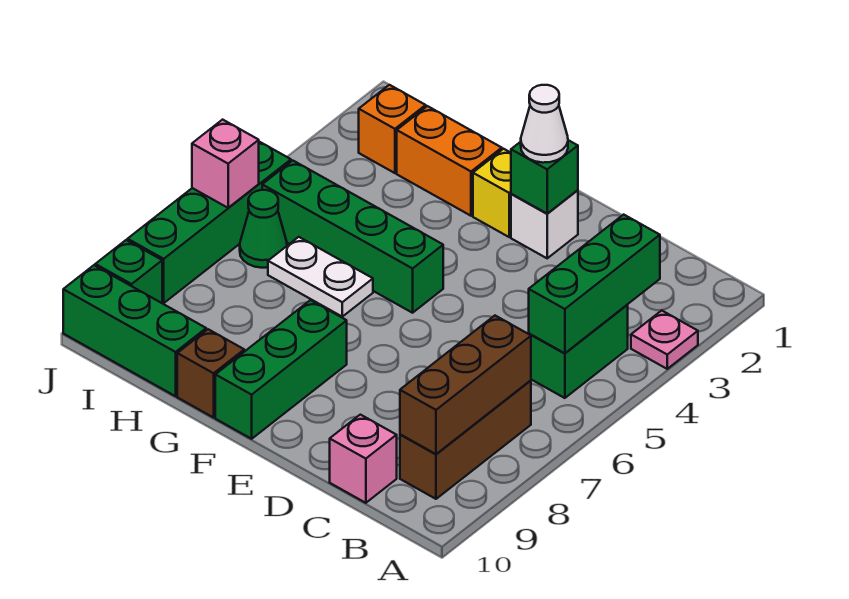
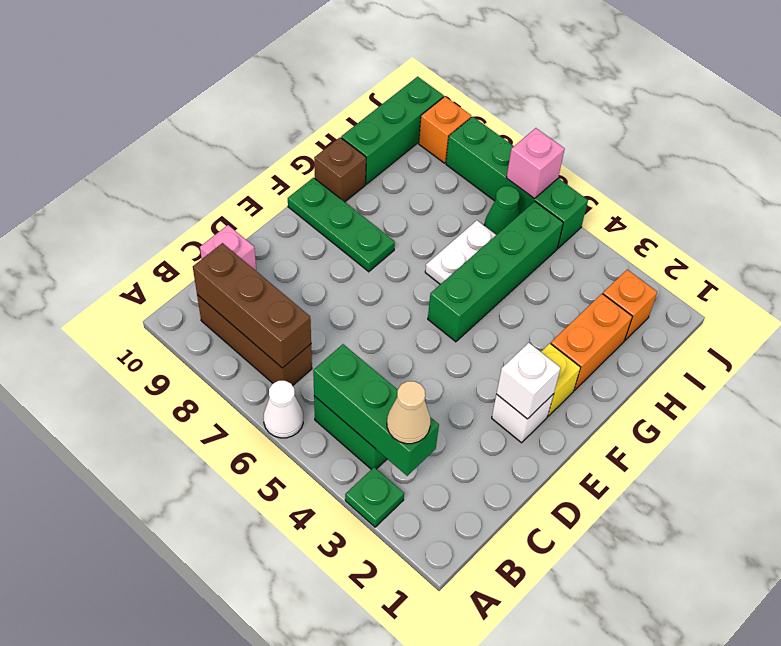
pink 1x1 plate [631,311,698,369] -> green 1x1 plate [345,467,404,527]
none -> tan 1x1 cone [387,381,431,444]
green 1x1 brick [511,140,578,214] -> white 1x1 brick [496,343,561,419]
white 1x1 cone [521,85,568,163] -> white 1x1 cone moved to [264,381,303,438]
green 1x3 brick [215,300,347,439] -> green 1x3 plate [288,178,395,272]
green 1x1 brick [95,240,162,303] -> orange 1x1 brick [419,97,471,163]

